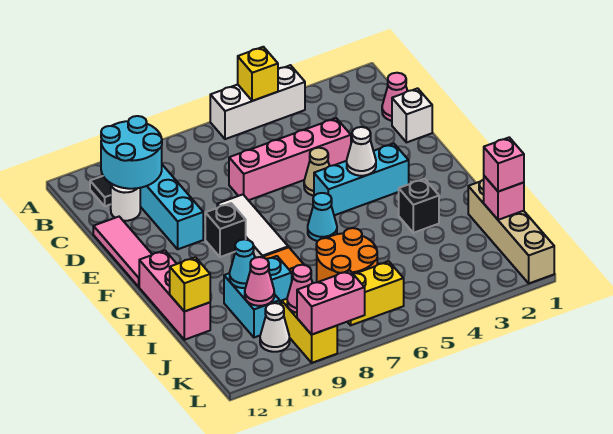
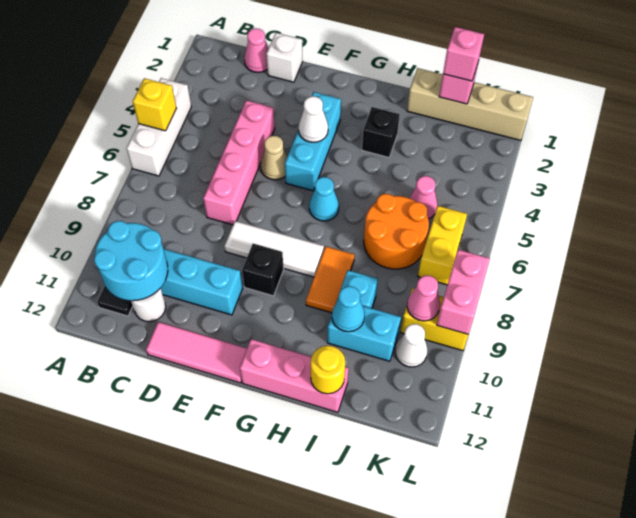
yellow 1x1 brick [170,257,210,311] -> yellow 1x1 round brick [311,346,345,394]
pink 1x1 cone [245,257,274,306] -> pink 1x1 cone moved to [410,176,437,219]

